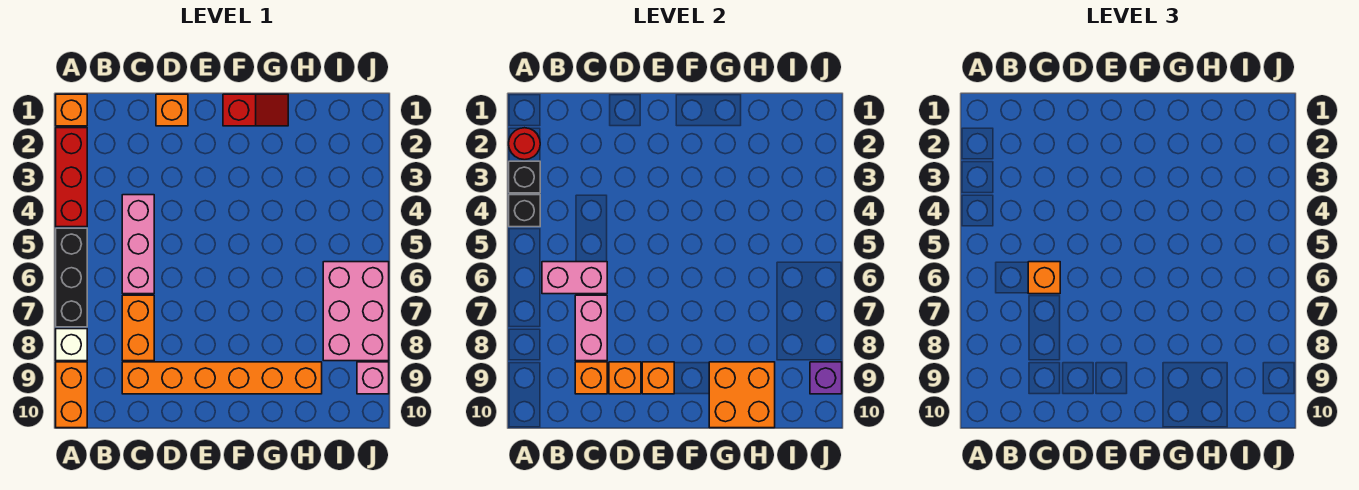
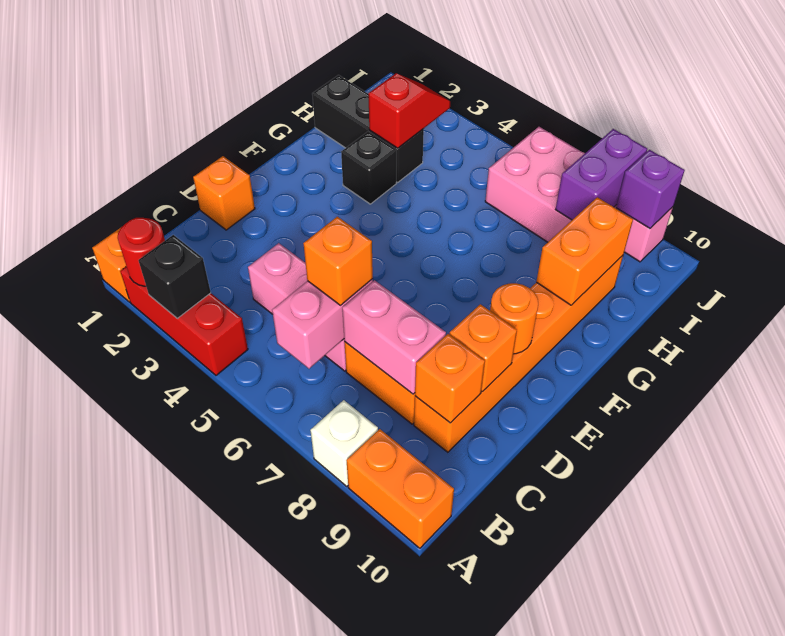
black 1x1 brick [509,195,540,227] -> black 1x1 brick moved to [341,132,396,204]
black 1x3 brick [56,228,87,327] -> black 1x3 brick moved to [312,75,424,183]
orange 1x1 brick [642,362,674,394] -> orange 1x1 round brick [490,283,538,354]
red 1x2 slope [223,94,288,126] -> red 1x2 slope moved to [368,73,450,148]
orange 2x2 brick [709,362,775,428] -> orange 1x2 brick [536,197,633,305]
none -> purple 1x2 brick [556,129,647,220]

